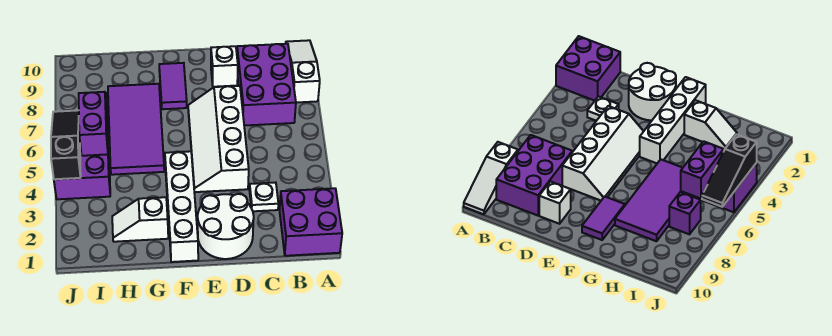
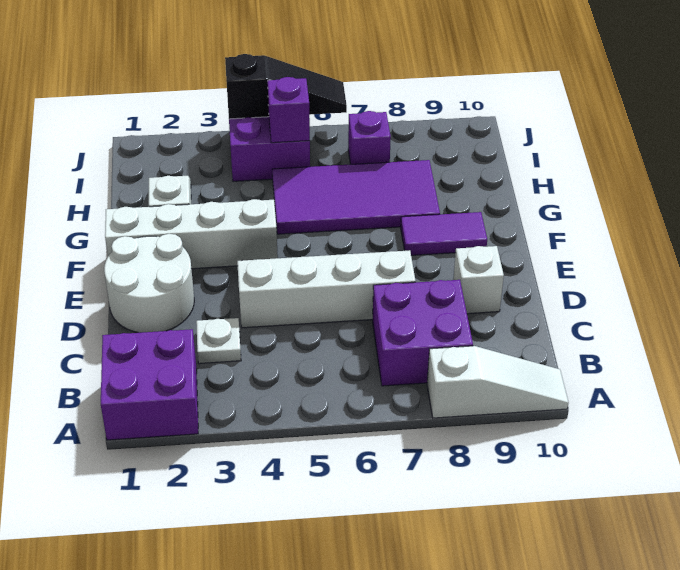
purple 2x3 brick [237,44,296,126] -> purple 2x2 brick [373,280,473,386]
purple 1x2 brick [79,92,108,156] -> purple 1x1 brick [268,77,310,143]

